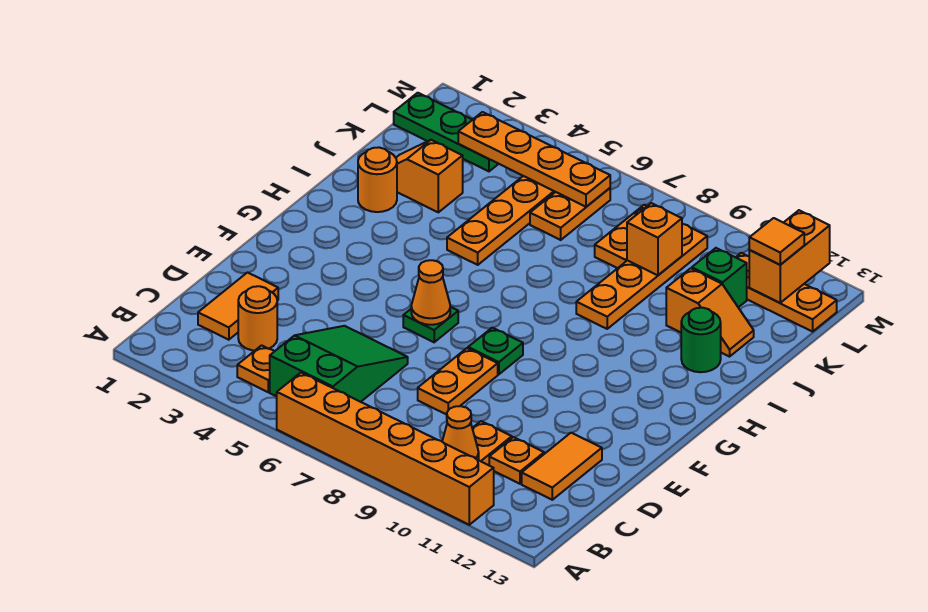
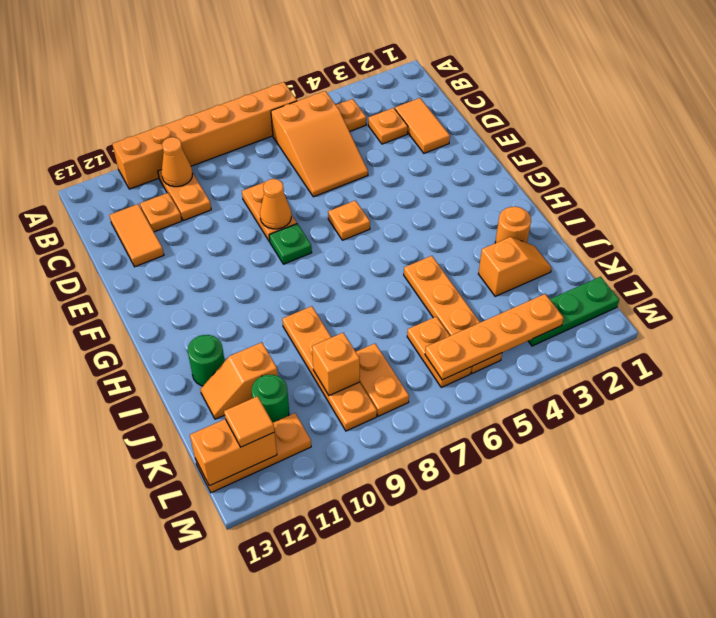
green 2x3 slope [270,326,408,402] -> orange 2x3 slope [271,91,368,197]
orange 1x1 round brick [238,286,277,351] -> orange 1x1 plate [368,108,408,144]
green 1x1 plate [403,307,458,342] -> orange 1x1 plate [328,201,370,240]
orange 1x1 cone [411,260,450,325] -> orange 1x1 cone moved to [260,179,291,229]
green 1x1 brick [692,248,747,307] -> green 1x1 round brick [252,375,289,422]
orange 1x2 brick [749,210,830,303] -> orange 1x2 brick turned to [190,419,277,486]

